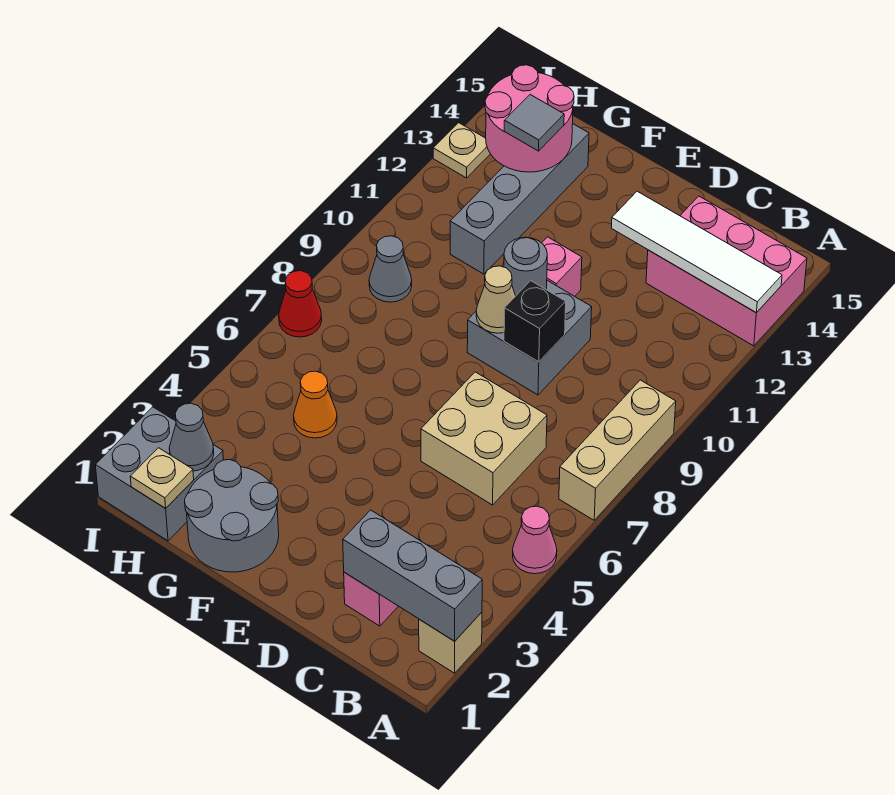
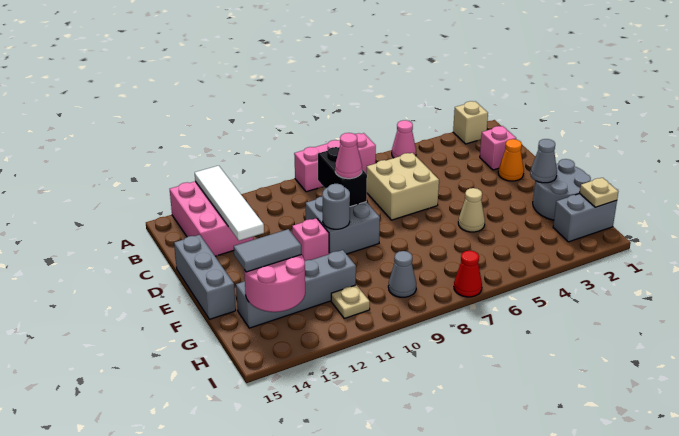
grey 1x3 brick [343,510,482,641] -> grey 1x3 brick moved to [174,235,236,319]
tan 1x3 brick [559,380,676,520] -> pink 1x3 brick [294,133,376,192]
black 1x1 brick [504,281,566,362] -> black 1x2 brick [318,147,367,207]
none -> pink 1x1 cone [335,133,362,179]
tan 1x1 cone [476,266,515,333] -> tan 1x1 cone moved to [458,188,485,232]
orange 1x1 cone [294,371,337,438] -> orange 1x1 cone moved to [498,139,524,181]
grey 1x1 tile [504,95,564,151] -> grey 1x2 tile [234,229,301,272]
grey 2x2 brick [95,407,223,541] -> grey 1x2 brick [553,194,617,242]
grey 1x1 cone [169,403,214,471] -> grey 1x1 cone moved to [530,139,557,183]
tan 1x1 plate [433,123,490,178] -> tan 1x1 plate moved to [331,285,370,318]

